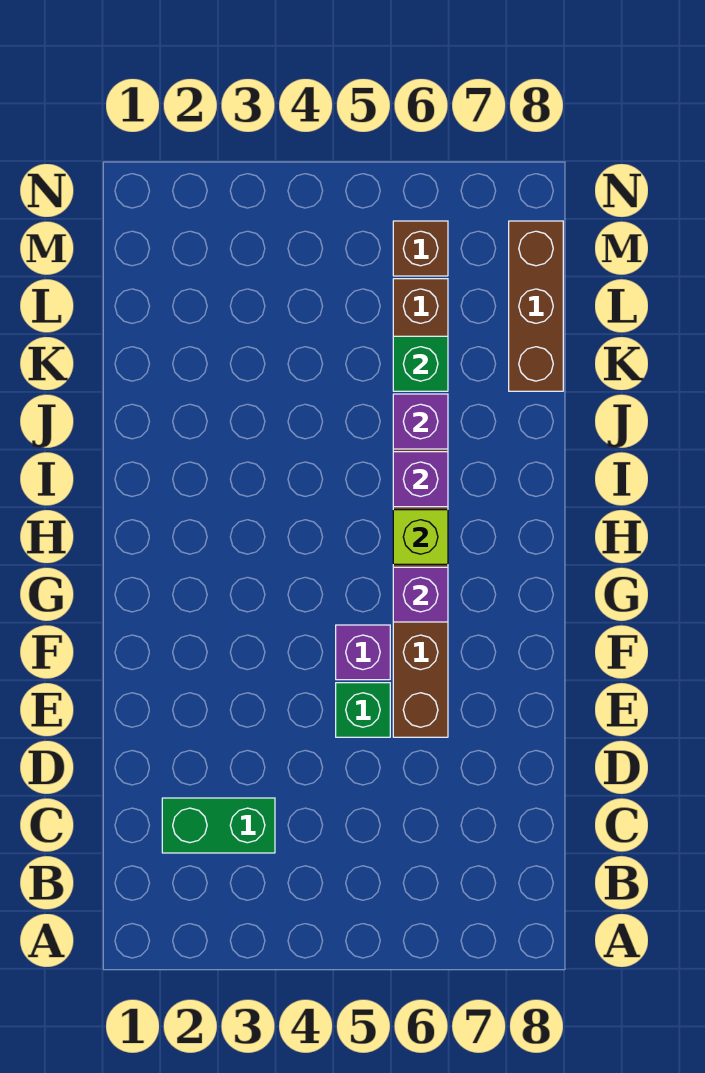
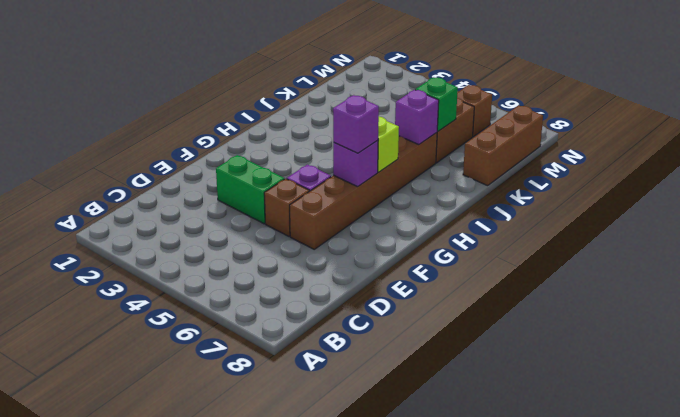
green 1x2 brick [162,798,275,853] -> green 1x2 brick moved to [216,155,284,224]
green 1x1 brick [336,683,390,737] -> brown 1x1 brick [264,179,309,236]
purple 1x1 brick [393,452,448,507] -> purple 1x1 brick moved to [333,95,379,153]

